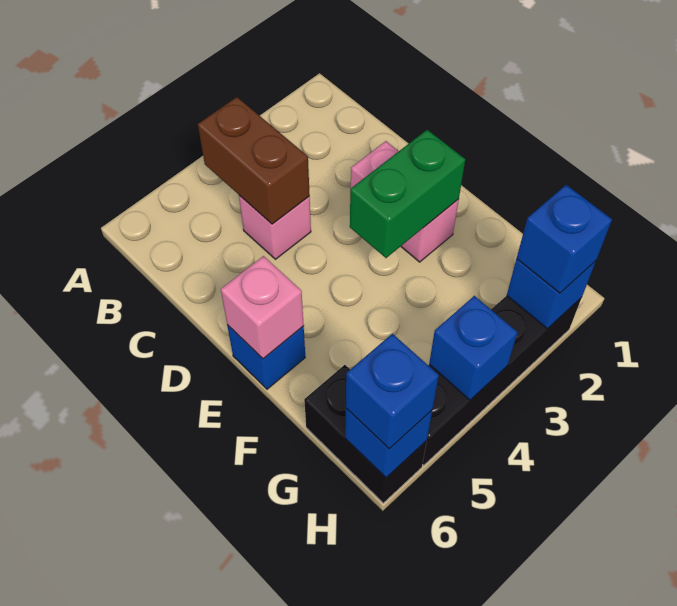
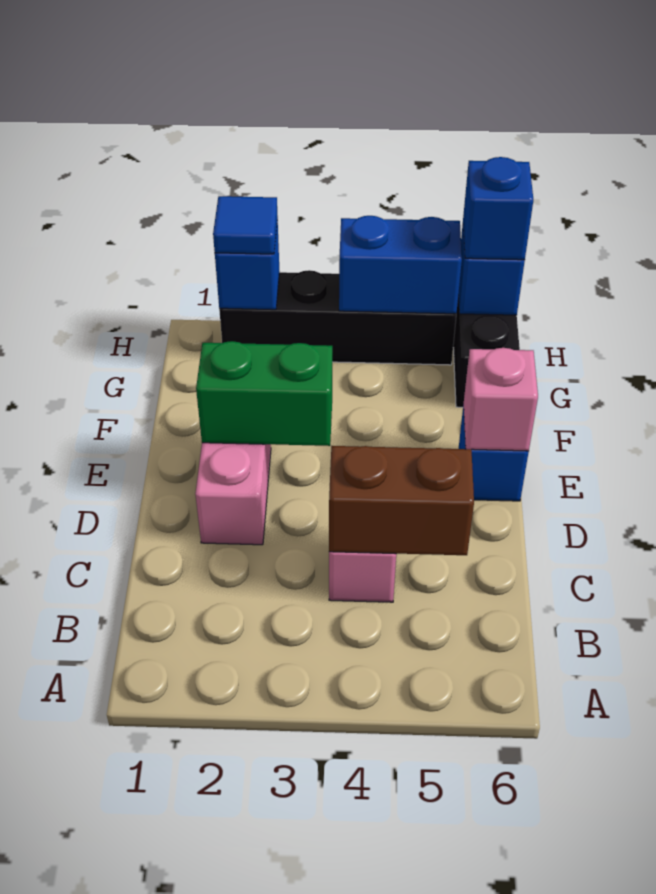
brown 1x2 brick [198,97,310,224] -> brown 1x2 brick turned to [329,446,474,555]
blue 1x1 brick [517,185,612,293] -> blue 1x1 tile [213,196,278,254]
blue 1x1 brick [429,296,518,400] -> blue 1x2 brick [339,216,462,314]

